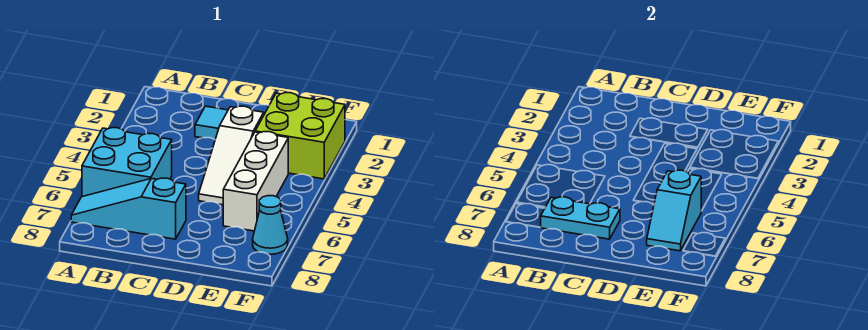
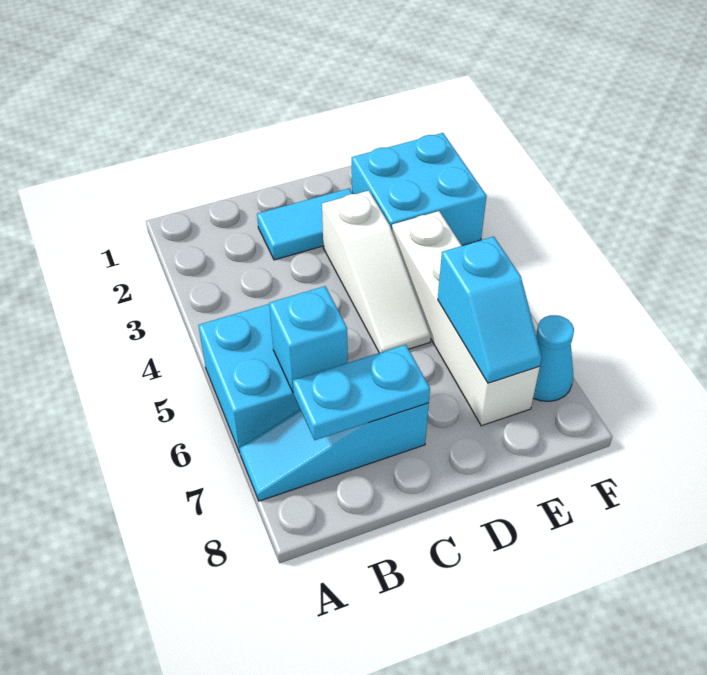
none -> cyan 1x1 brick [269,286,348,392]
lime 2x2 brick [255,93,345,179] -> cyan 2x2 brick [352,133,487,246]
white 1x3 brick [223,132,288,231] -> white 1x4 brick [392,211,540,426]

